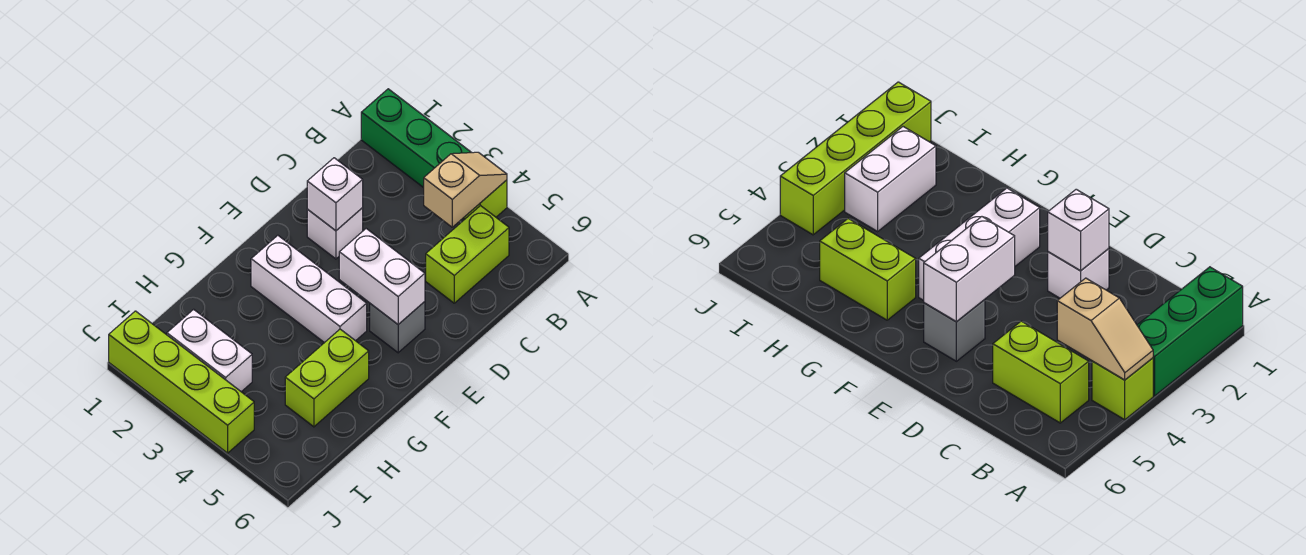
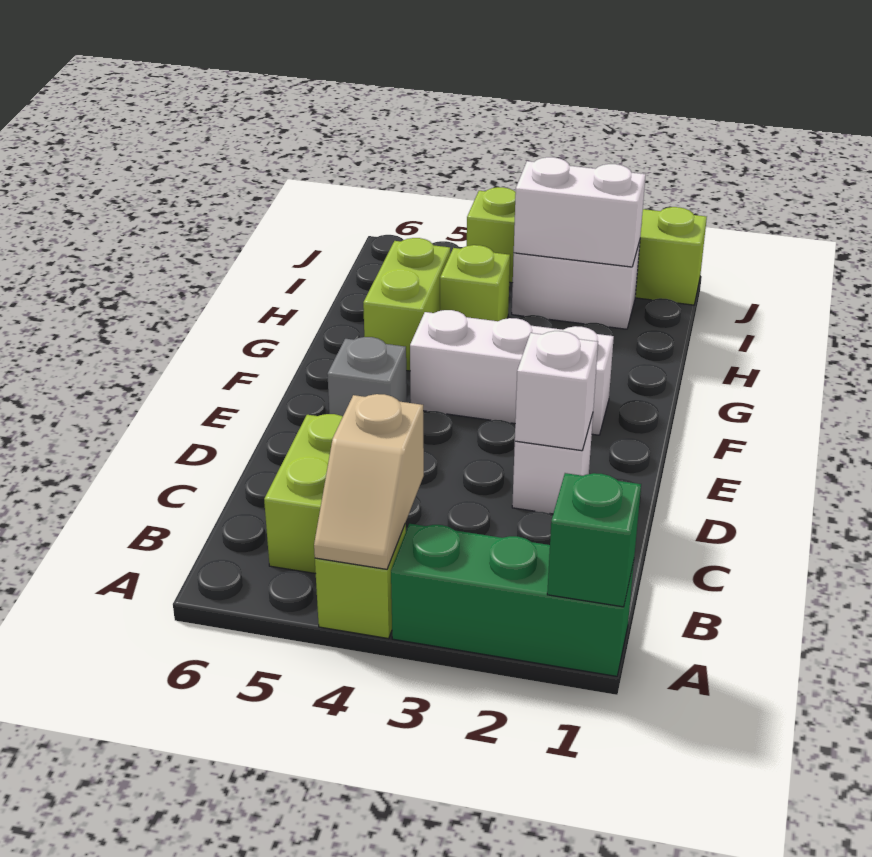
none -> green 1x1 brick [547,473,641,607]
white 1x2 brick [339,229,425,324] -> white 1x2 brick moved to [514,157,646,267]
none -> lime 1x1 brick [440,245,510,321]

